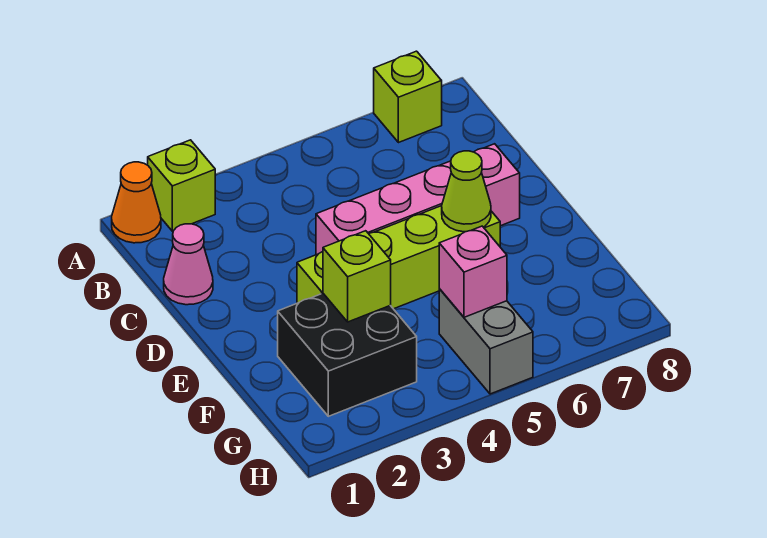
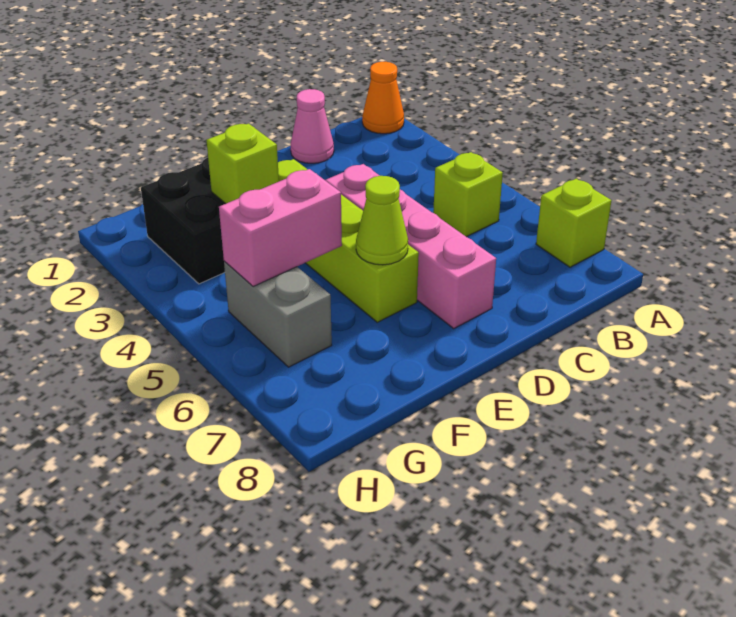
lime 1x1 brick [148,140,215,231] -> lime 1x1 brick moved to [433,152,503,237]
grey 1x2 brick [439,289,533,394] -> grey 1x2 brick turned to [224,261,332,367]
pink 1x1 brick [439,226,507,317] -> pink 1x2 brick [219,169,342,287]

